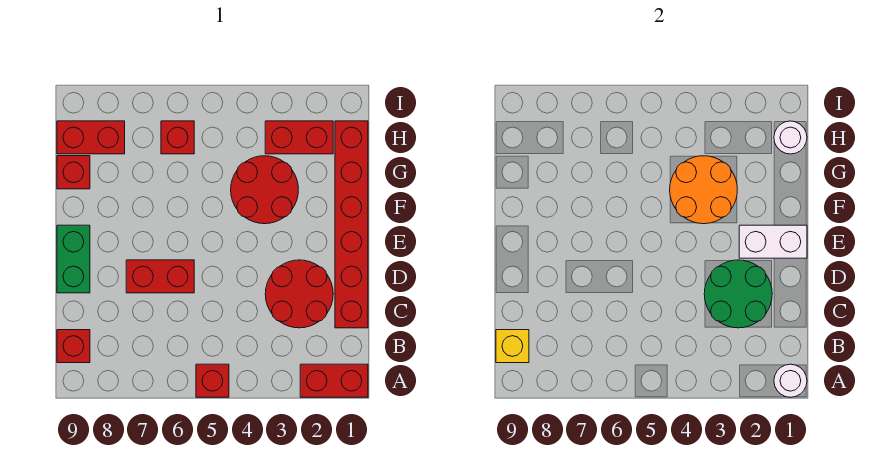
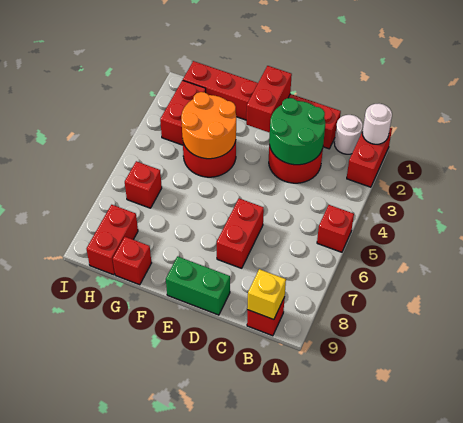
white 1x2 brick [739,225,807,258] -> red 1x2 brick [246,66,292,133]
white 1x1 round brick [774,121,807,154] -> white 1x1 round brick moved to [334,115,363,154]

